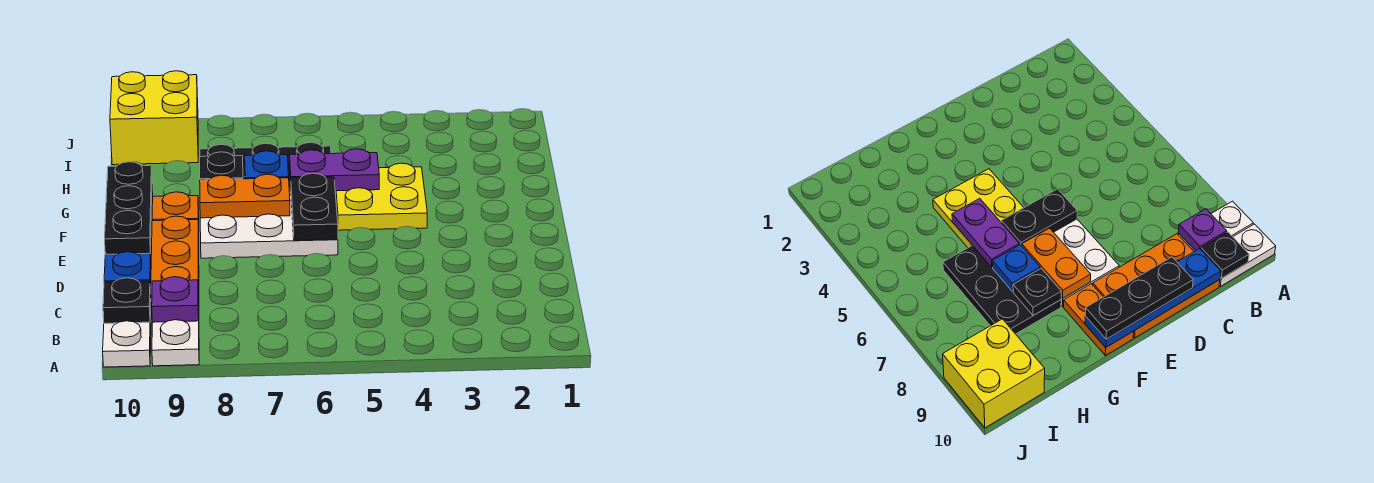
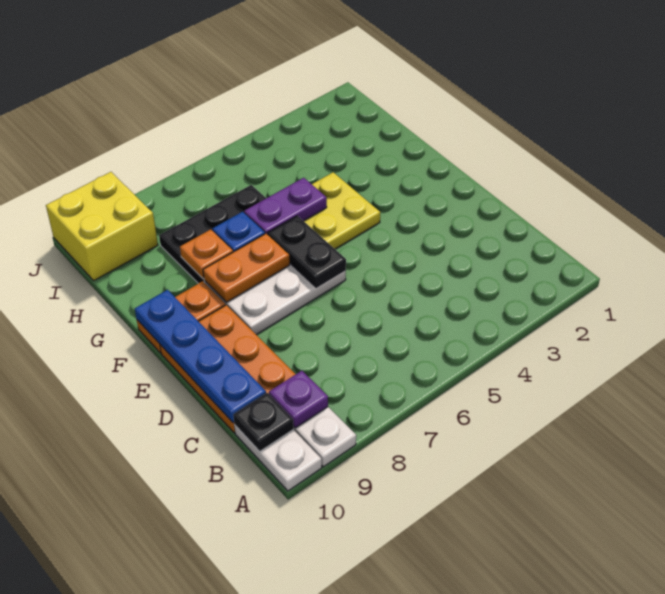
black 1x3 plate [105,162,152,254] -> none
black 1x1 plate [200,152,243,180] -> orange 1x1 plate [180,229,233,279]

